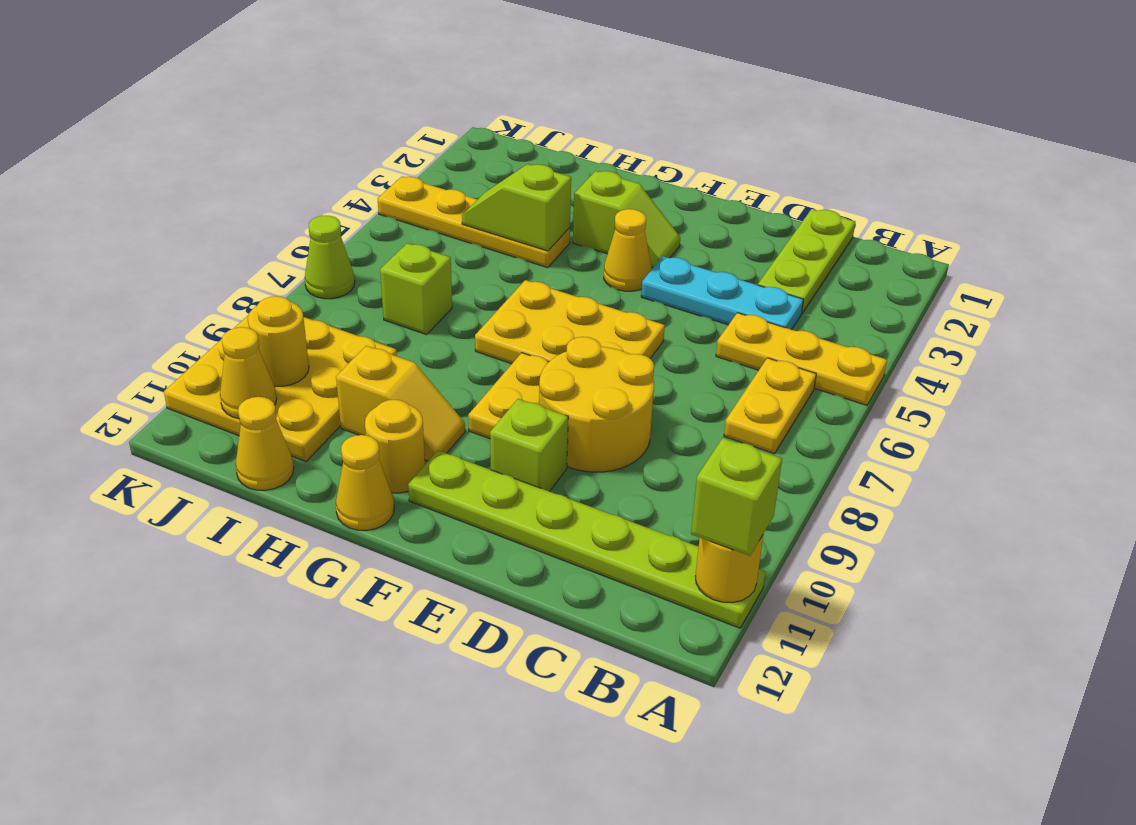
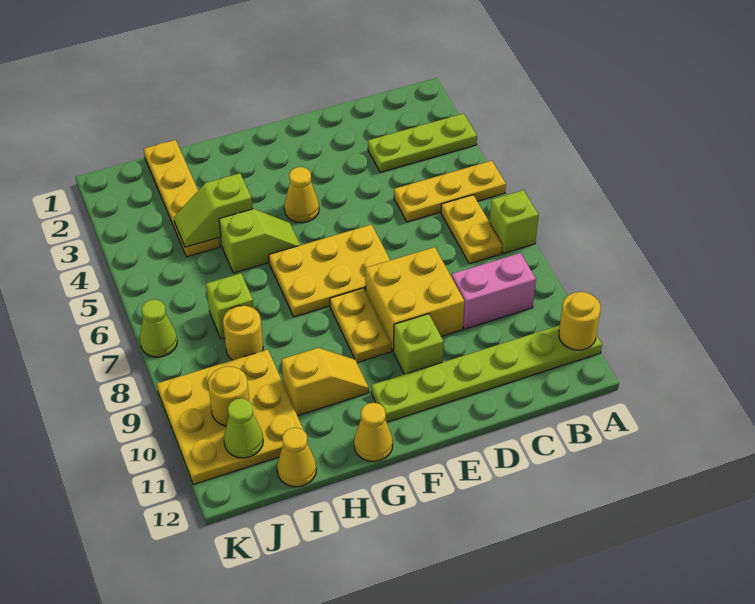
lime 1x1 brick [691,438,782,556] -> lime 1x1 brick moved to [490,190,539,253]
none -> pink 1x2 brick [452,253,536,329]
lime 1x3 plate [758,209,855,314] -> lime 1x3 plate turned to [368,113,477,172]
cyan 1x3 plate [641,256,803,330] -> none
yellow 2x2 round brick [539,337,654,472] -> yellow 2x2 brick [365,247,464,351]
lime 1x2 slope [573,171,680,268] -> lime 1x2 slope moved to [219,209,300,273]
yellow 1x1 round brick [365,400,425,493] -> yellow 1x1 round brick moved to [223,306,263,360]
yellow 1x4 plate [378,177,570,268] -> yellow 1x4 plate turned to [144,140,220,257]
yellow 1x1 cone [220,327,277,418] -> lime 1x1 cone [224,398,263,458]

